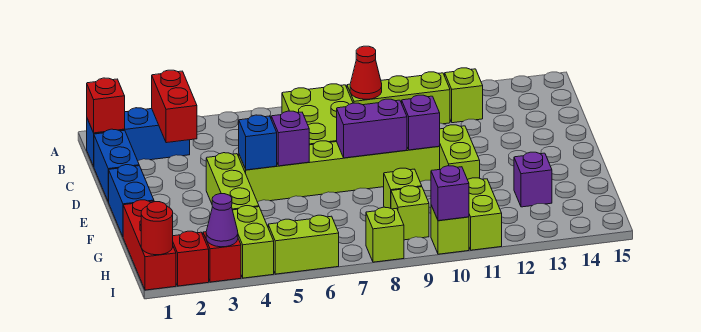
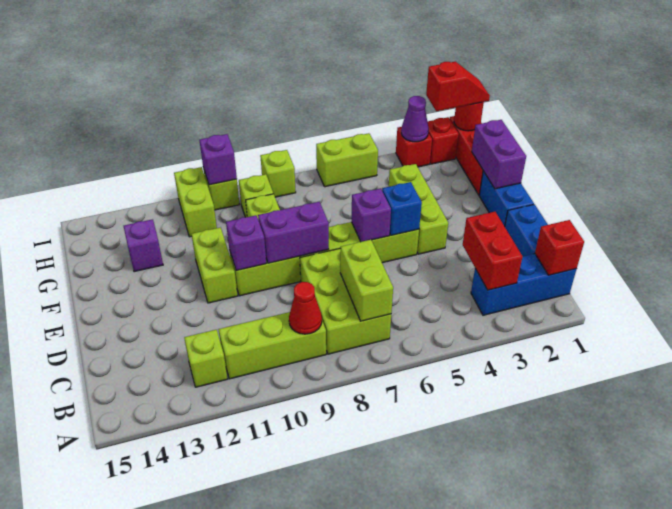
none -> purple 1x2 brick [472,120,526,189]
lime 1x2 brick [233,206,274,278] -> lime 1x2 brick moved to [340,240,393,321]
none -> red 1x2 slope [426,62,490,111]

